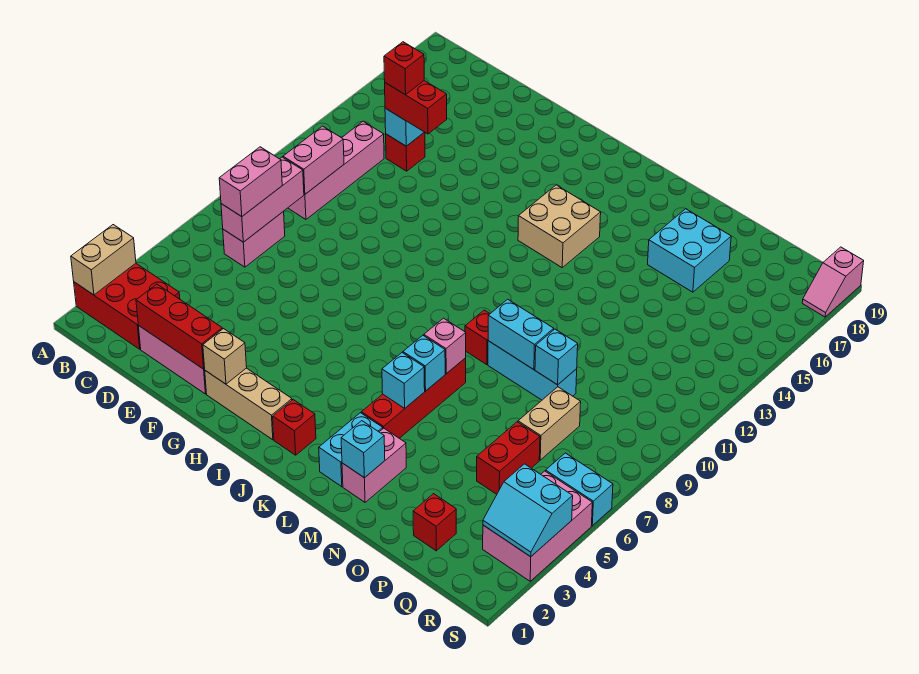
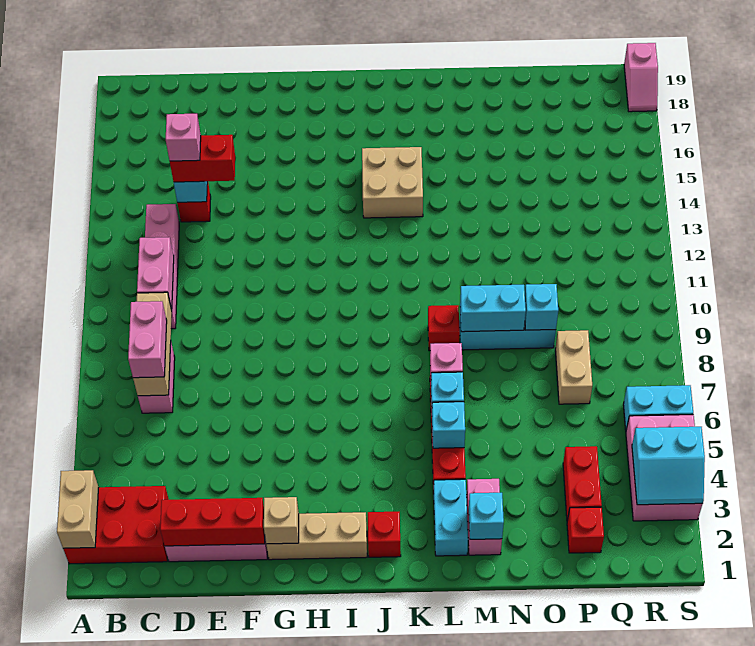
pink 1x3 brick [221,157,304,242] -> tan 1x3 brick [133,292,172,396]
red 1x1 brick [384,42,424,95] -> pink 1x1 brick [166,114,201,161]
cyan 2x2 brick [648,209,731,292] -> none
red 1x2 brick [477,422,540,494] -> red 1x2 brick moved to [563,446,602,521]

